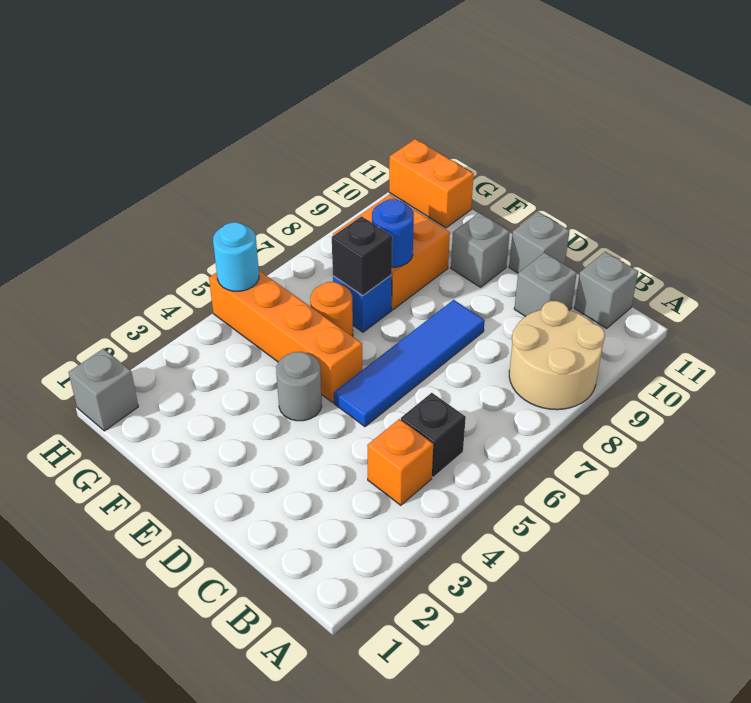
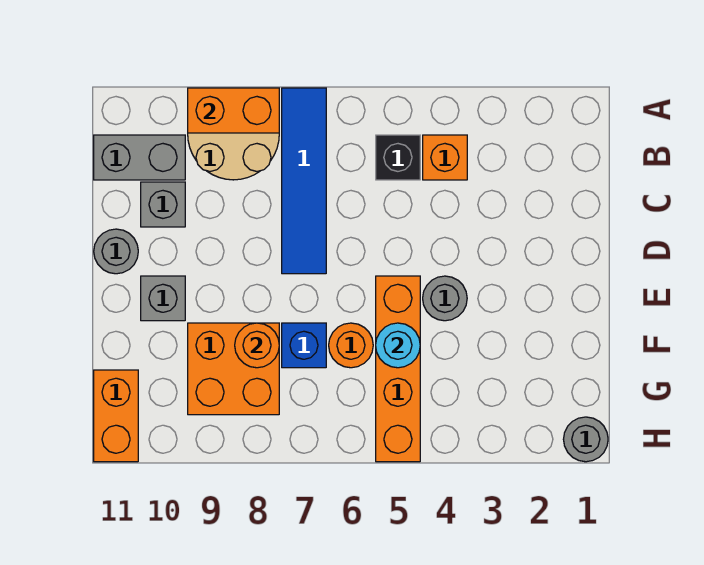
none -> orange 1x2 brick [188,88,279,133]
grey 1x1 brick [574,252,638,328] -> grey 1x2 brick [94,135,185,180]
blue 1x4 tile [334,300,485,427] -> blue 1x4 tile turned to [282,88,326,274]
grey 1x1 brick [509,212,569,273] -> grey 1x1 round brick [94,229,138,274]
black 1x1 brick [332,216,392,296] -> none
blue 1x1 round brick [372,199,414,267] -> orange 1x1 round brick [235,323,279,368]
grey 1x1 brick [69,349,138,431] -> grey 1x1 round brick [563,417,608,462]
cyan 1x1 round brick [213,222,259,291] -> cyan 1x1 round brick moved to [376,323,420,368]

